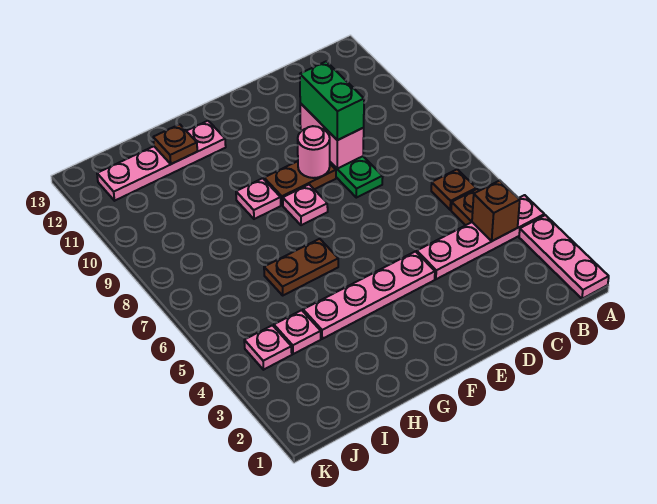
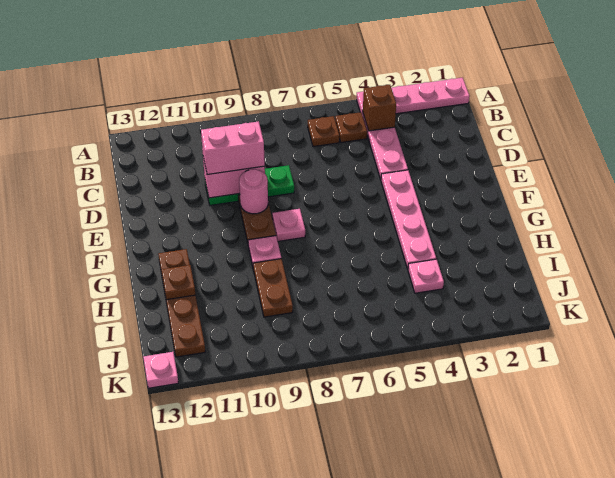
green 1x2 brick [300,61,364,140] -> pink 1x2 brick [201,121,265,175]
brown 1x2 plate [264,239,338,295] -> brown 1x2 plate moved to [253,259,293,317]
pink 1x4 plate [97,121,226,201] -> brown 1x4 plate [158,249,205,357]
pink 1x1 plate [244,325,292,370] -> pink 1x1 plate moved to [143,352,178,388]

